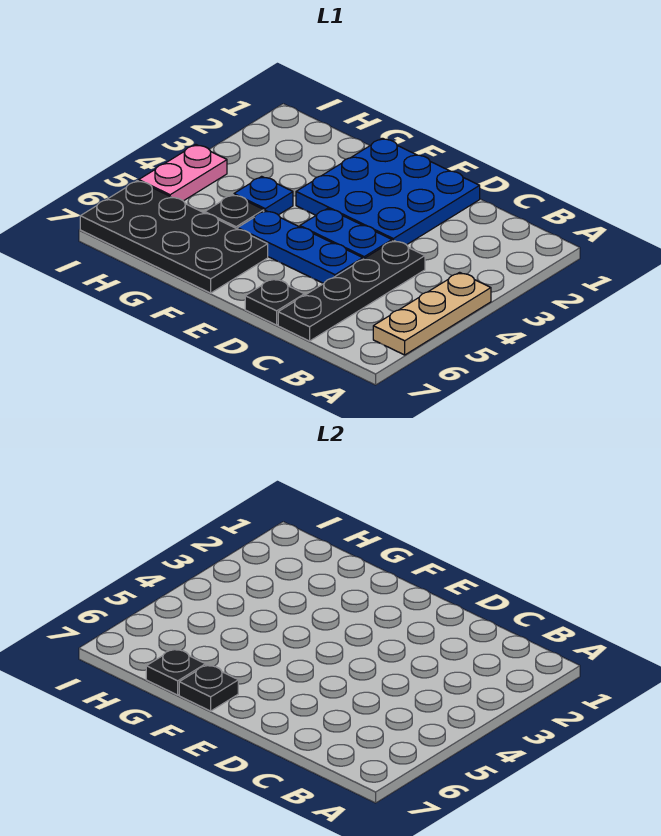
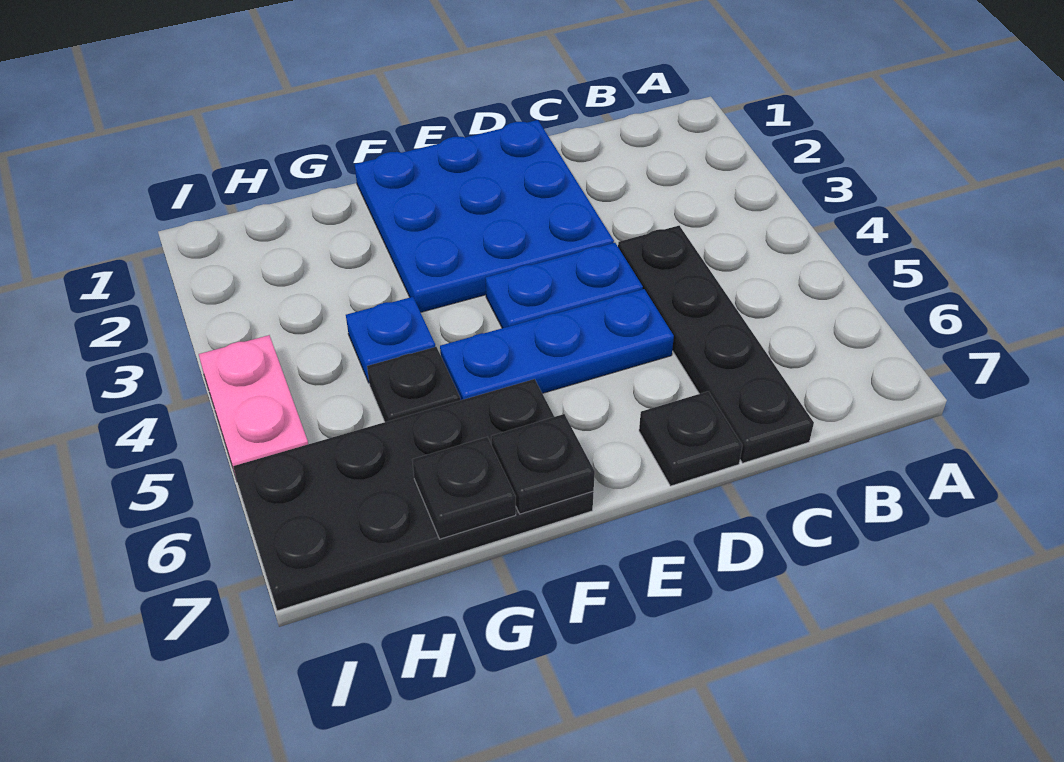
tan 1x3 plate [373,272,491,355] -> none

